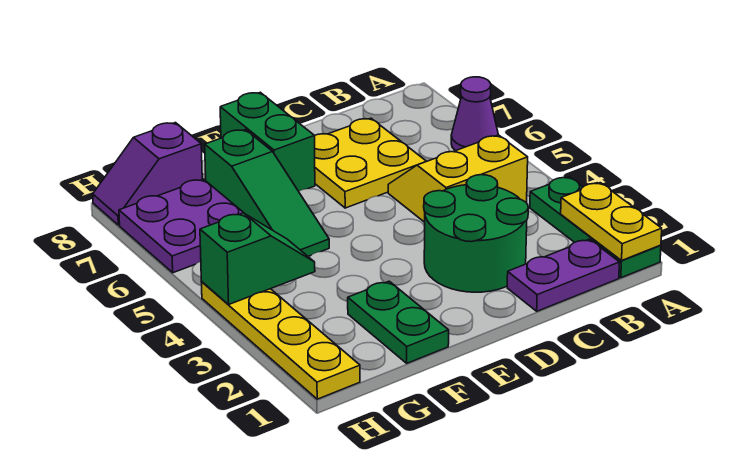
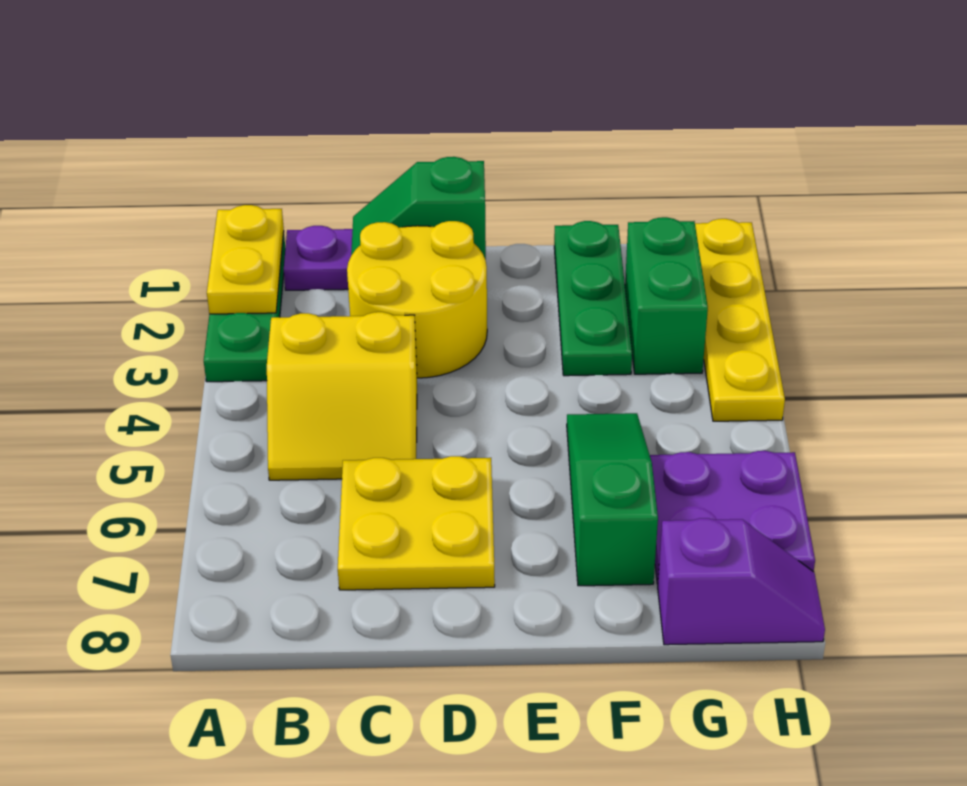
purple 1x1 cone [451,77,498,151] -> none
green 2x2 round brick [424,175,528,292] -> yellow 2x2 round brick [347,221,487,378]
green 1x2 brick [220,92,315,191] -> green 1x2 brick moved to [625,217,708,374]
green 1x2 plate [348,281,449,363] -> green 1x3 plate [554,221,632,376]
green 1x2 slope [200,213,315,304] -> green 1x2 slope moved to [351,157,486,260]

